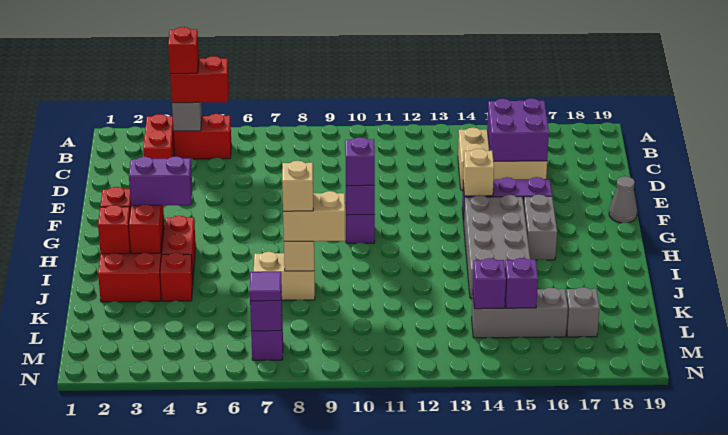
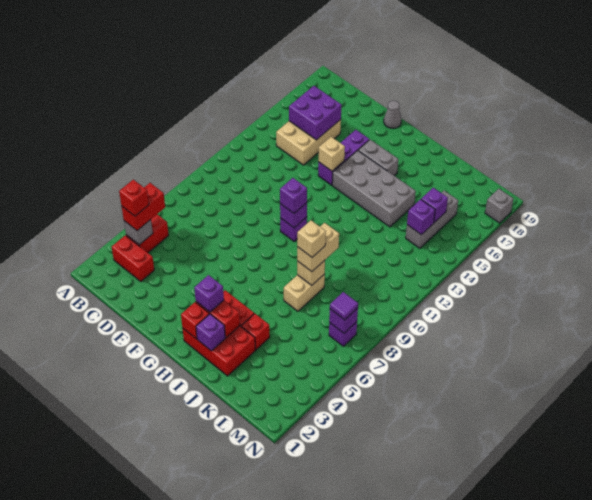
purple 1x2 brick [129,156,192,206] -> purple 1x1 brick [194,275,224,312]
red 1x1 brick [98,205,131,254] -> purple 1x1 brick [196,314,225,351]
grey 1x1 brick [566,287,600,337] -> grey 1x1 brick moved to [485,189,513,223]

